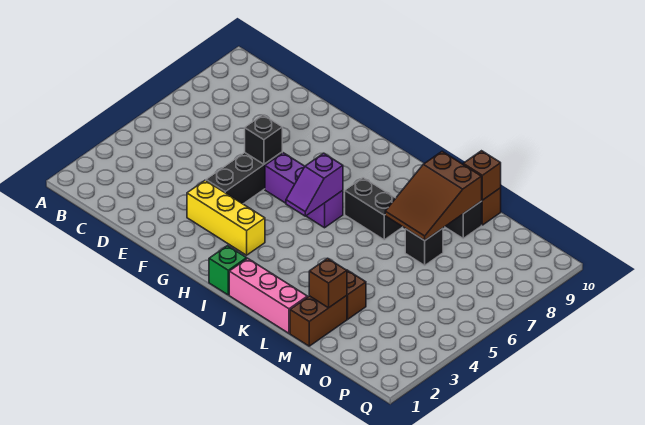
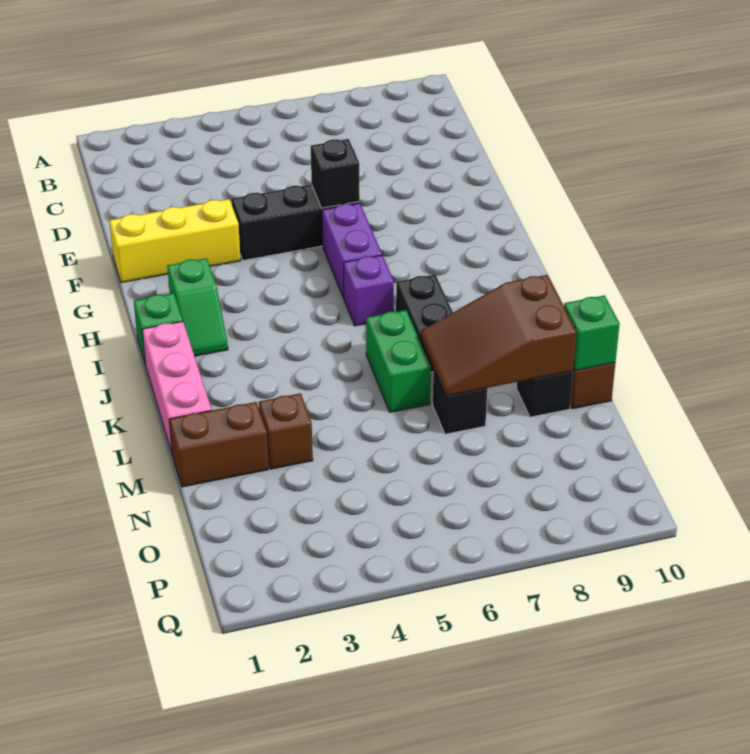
yellow 1x3 brick [187,180,265,255] -> yellow 1x3 brick turned to [109,199,241,283]
none -> green 1x2 slope [167,258,228,356]
purple 1x2 slope [286,153,343,216] -> none
none -> green 1x2 brick [366,310,431,412]
brown 1x1 brick [309,258,347,308] -> none
brown 1x1 brick [463,151,501,200] -> green 1x1 brick [564,295,620,370]

